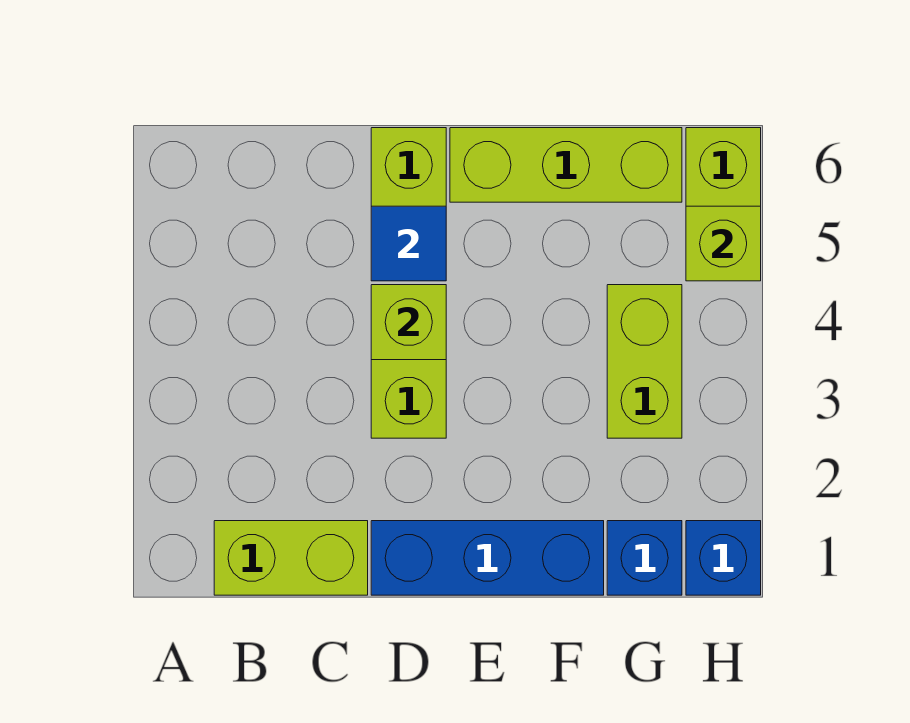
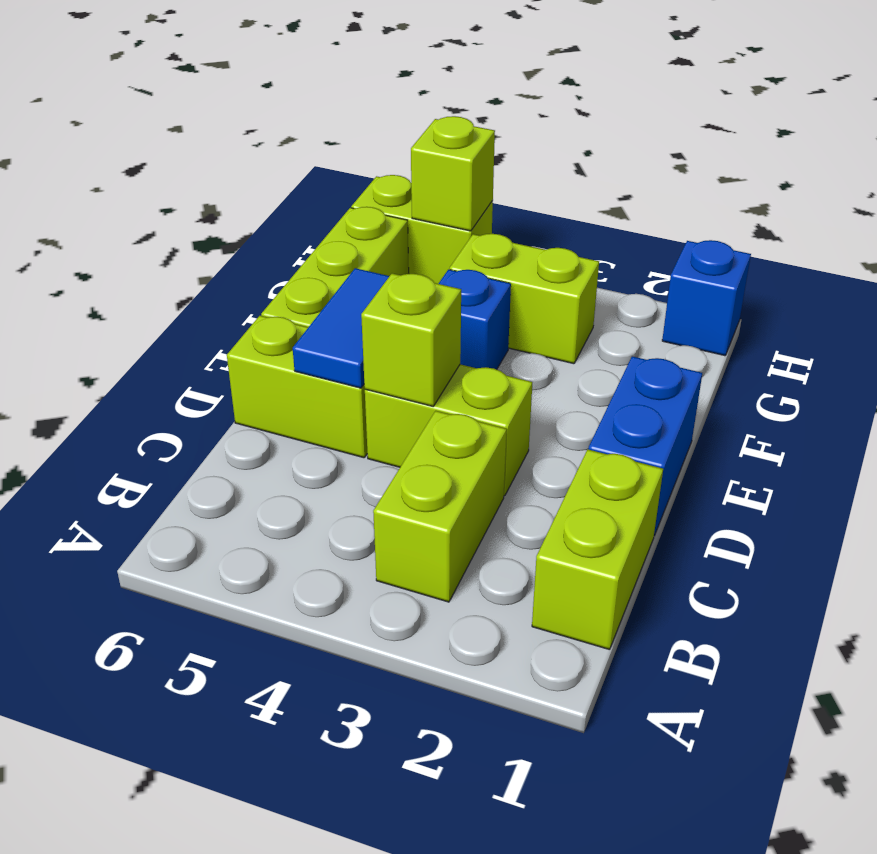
none -> lime 1x2 brick [373,411,507,602]
blue 1x3 brick [371,521,604,595] -> blue 1x2 brick [588,356,702,536]
blue 1x1 tile [371,206,446,281] -> blue 1x2 tile [293,268,389,388]
blue 1x1 brick [607,521,682,595] -> blue 1x1 brick moved to [439,270,511,369]

